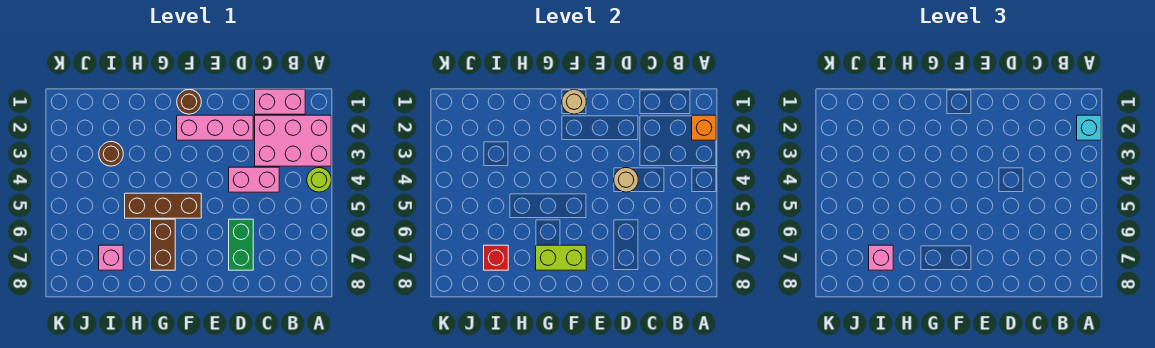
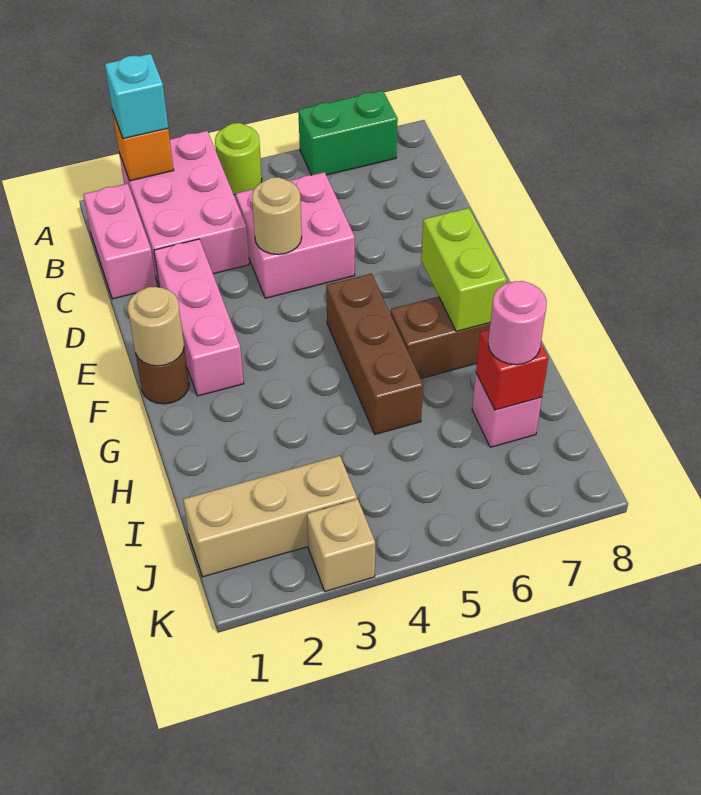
pink 1x2 brick [229,167,279,192] -> pink 2x2 brick [236,172,355,298]
green 1x2 brick [229,219,253,270] -> green 1x2 brick moved to [298,90,398,175]
brown 1x1 round brick [99,142,123,166] -> none
pink 1x1 brick [869,245,893,270] -> pink 1x1 round brick [488,281,547,365]
none -> tan 1x3 brick [183,456,357,577]
none -> tan 1x1 brick [307,499,375,591]

